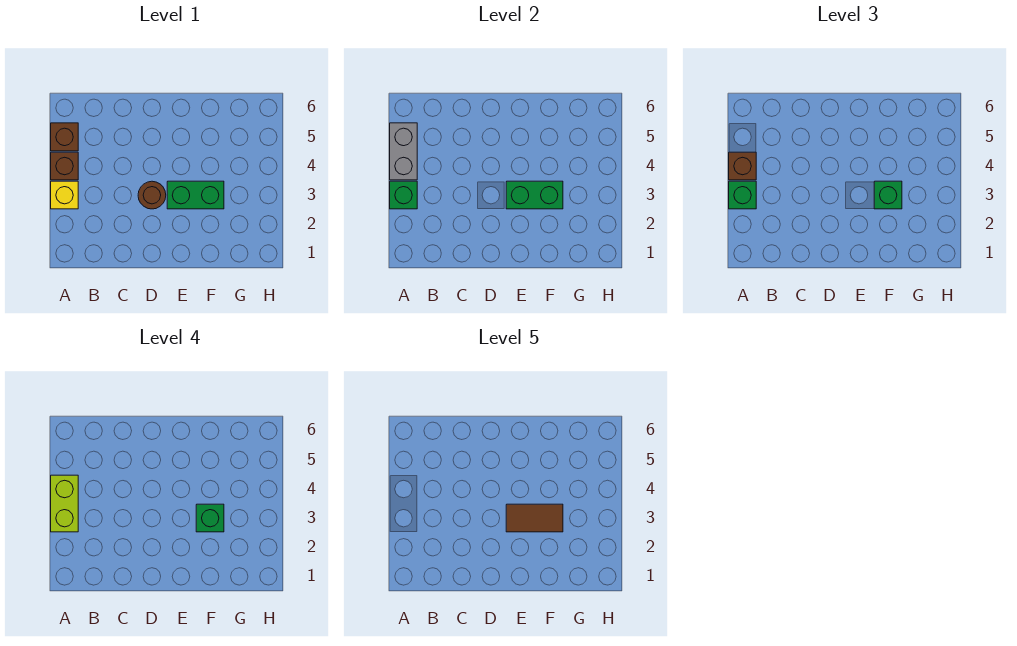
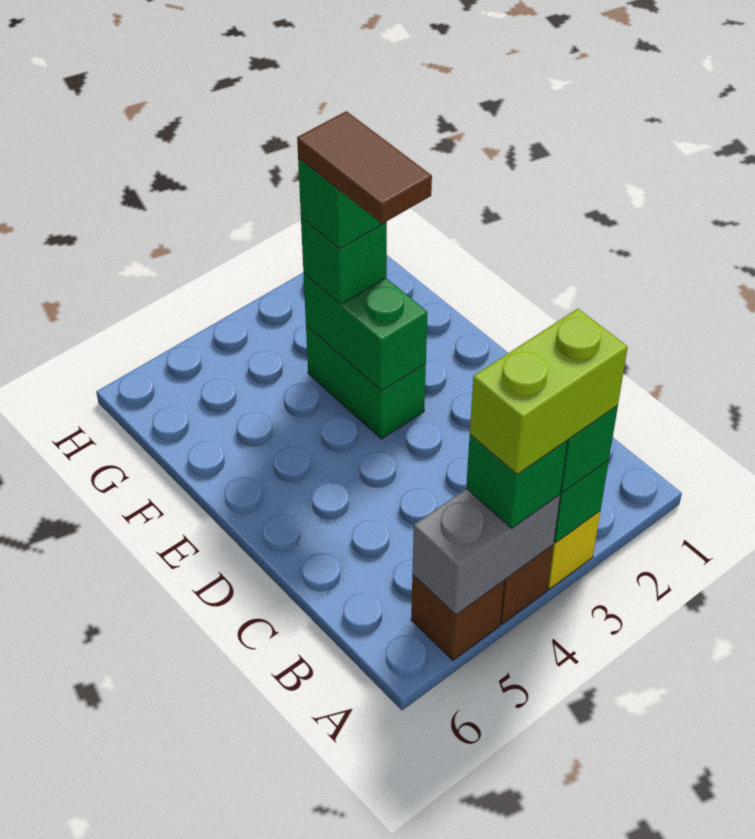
brown 1x1 brick [729,152,756,180] -> green 1x1 brick [466,435,567,528]
brown 1x1 round brick [138,181,166,209] -> none

